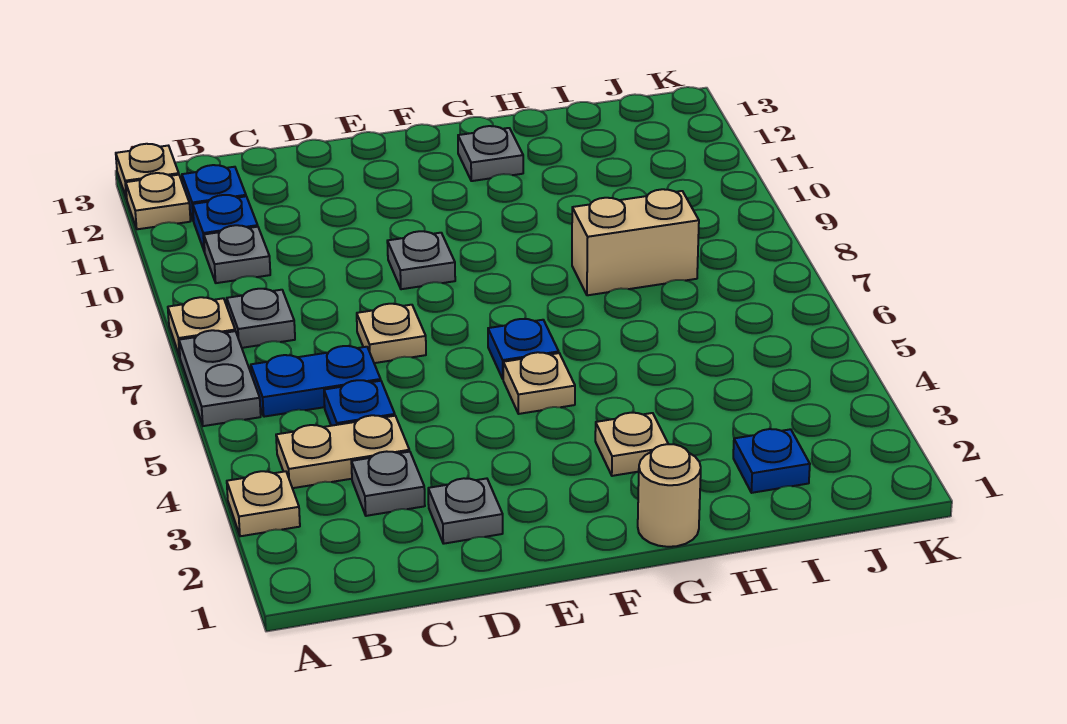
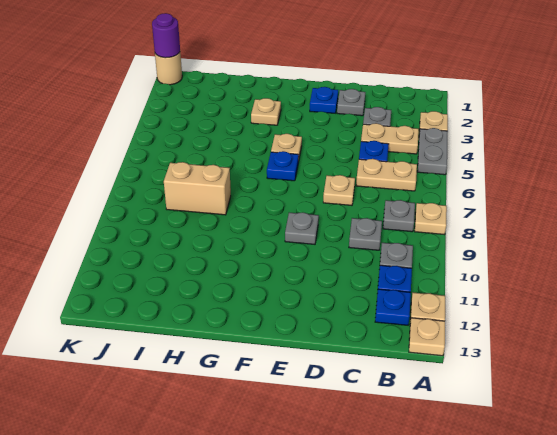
grey 1x2 plate [179,330,261,426] -> grey 1x2 plate moved to [417,128,448,175]
blue 1x2 plate [251,346,381,417] -> tan 1x2 plate [356,159,417,191]
tan 1x1 round brick [638,444,701,547] -> tan 1x1 round brick moved to [155,52,182,85]
grey 1x1 plate [458,126,523,181] -> grey 1x1 plate moved to [349,218,382,250]
blue 1x1 plate [733,429,810,493] -> blue 1x1 plate moved to [310,87,338,113]
none -> purple 1x1 round brick [152,13,180,58]

